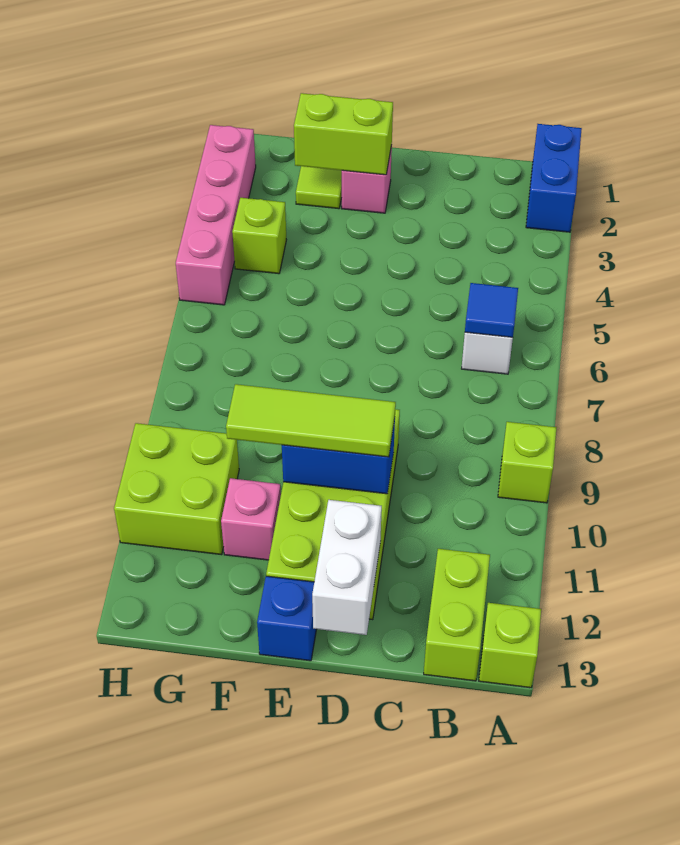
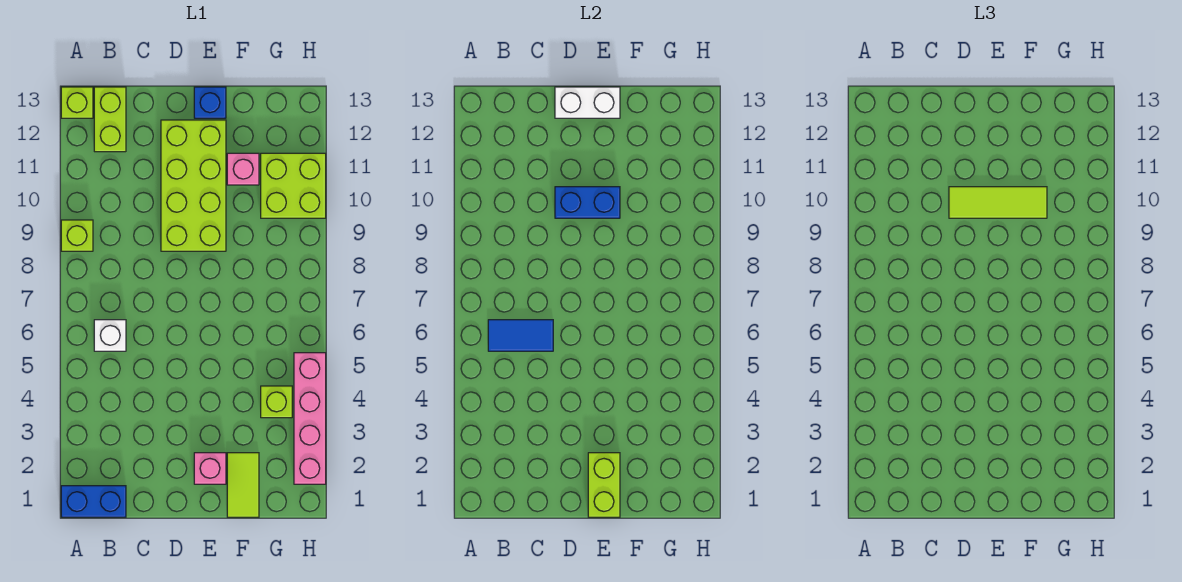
blue 1x2 brick [526,124,582,232] -> blue 1x2 brick turned to [61,486,126,517]
blue 1x1 tile [465,283,518,337] -> blue 1x2 tile [488,320,553,351]
white 1x2 brick [312,500,382,635] -> white 1x2 brick turned to [555,87,620,118]
lime 1x2 brick [294,93,393,175] -> lime 1x2 brick turned to [588,453,620,517]

